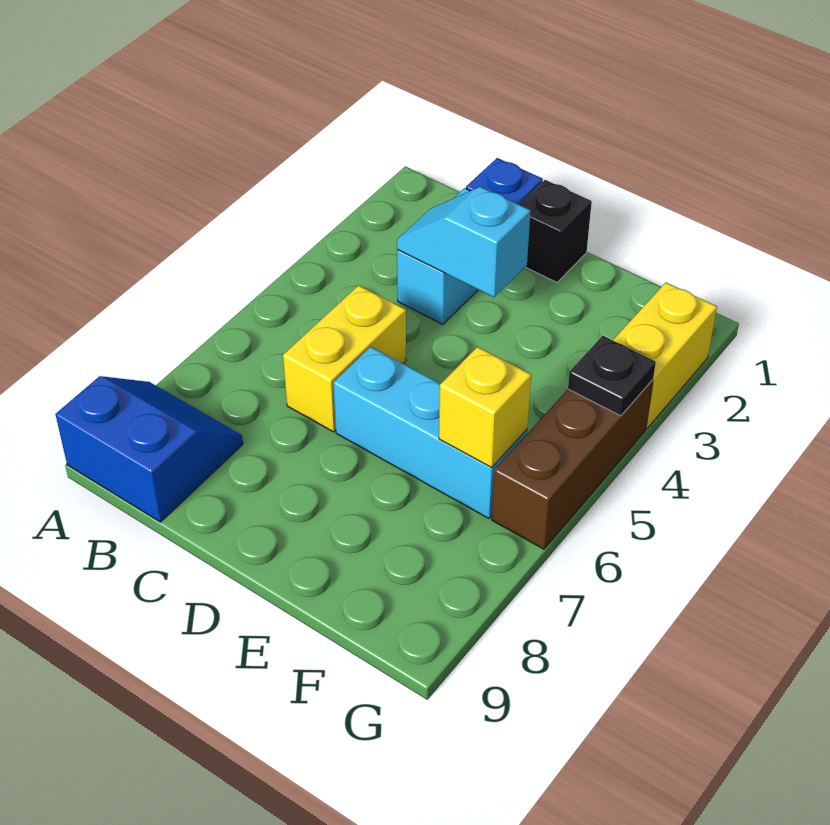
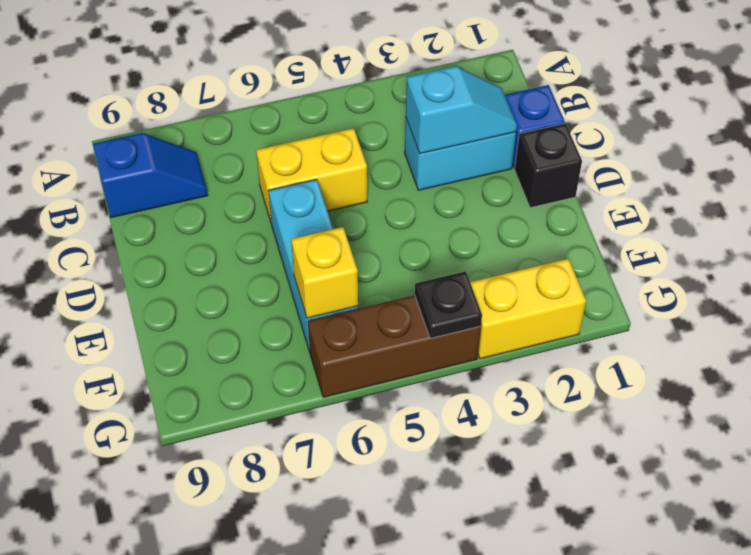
blue 2x2 slope [55,376,243,522] -> blue 1x2 slope [93,133,208,218]
cyan 1x2 slope [397,187,531,297] -> cyan 1x2 slope turned to [406,66,517,154]

